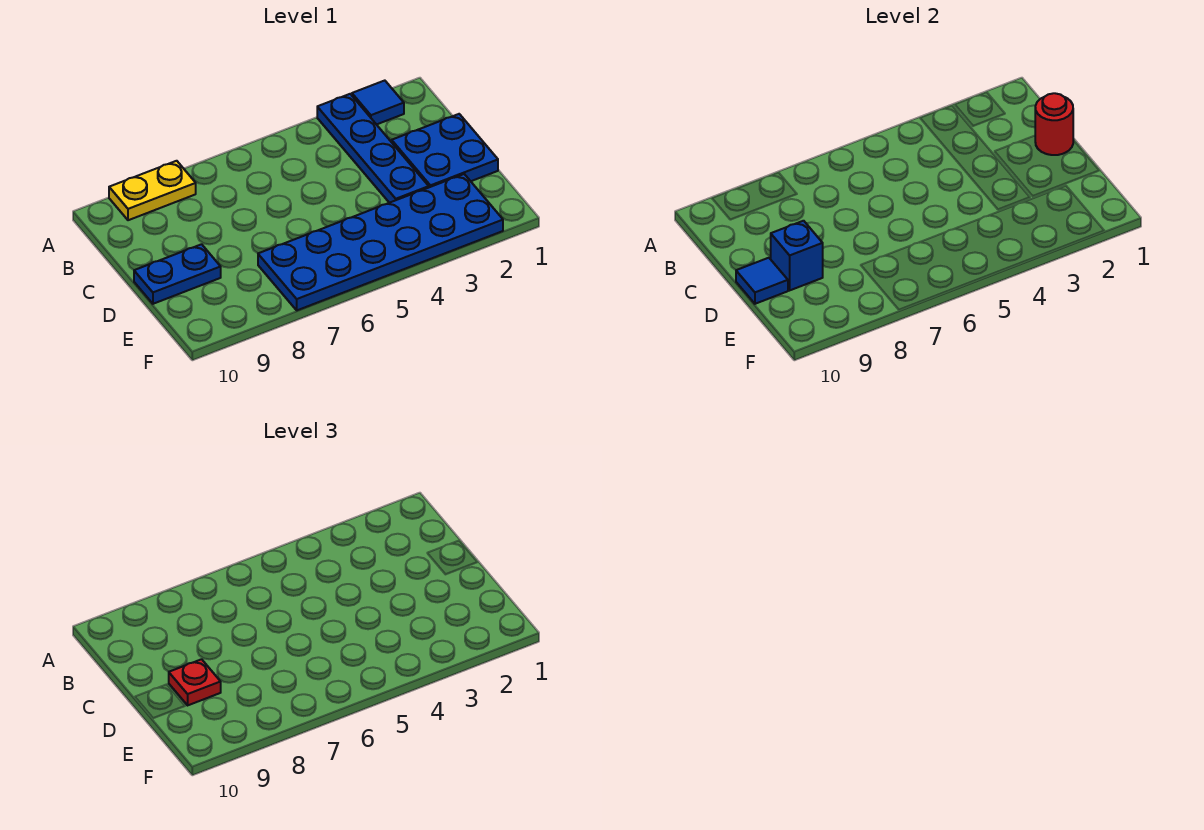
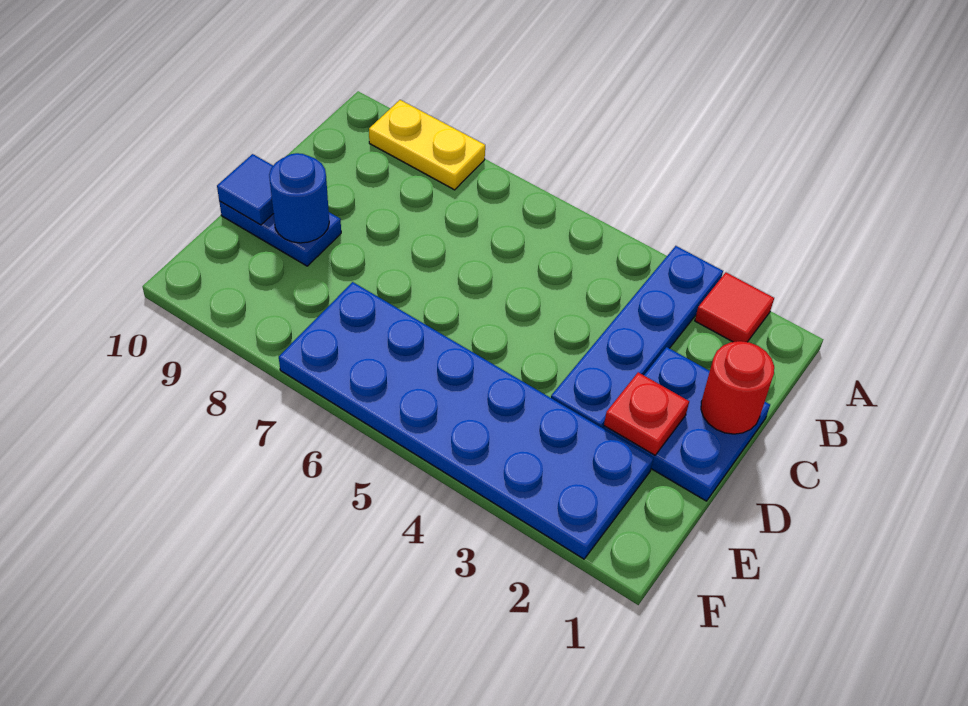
blue 1x1 tile [352,81,404,125] -> red 1x1 tile [695,272,774,342]
blue 1x1 brick [771,221,823,290] -> blue 1x1 round brick [269,153,329,243]
red 1x1 plate [169,659,221,705] -> red 1x1 plate moved to [604,372,689,455]

